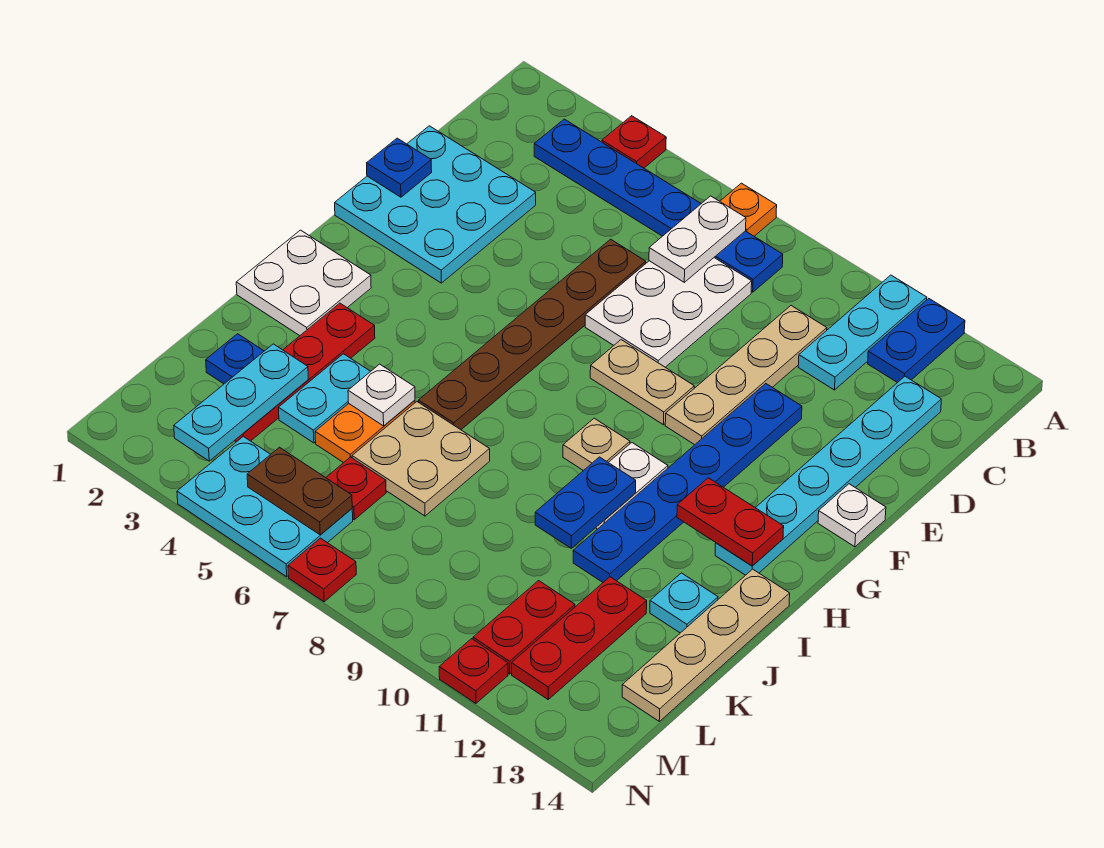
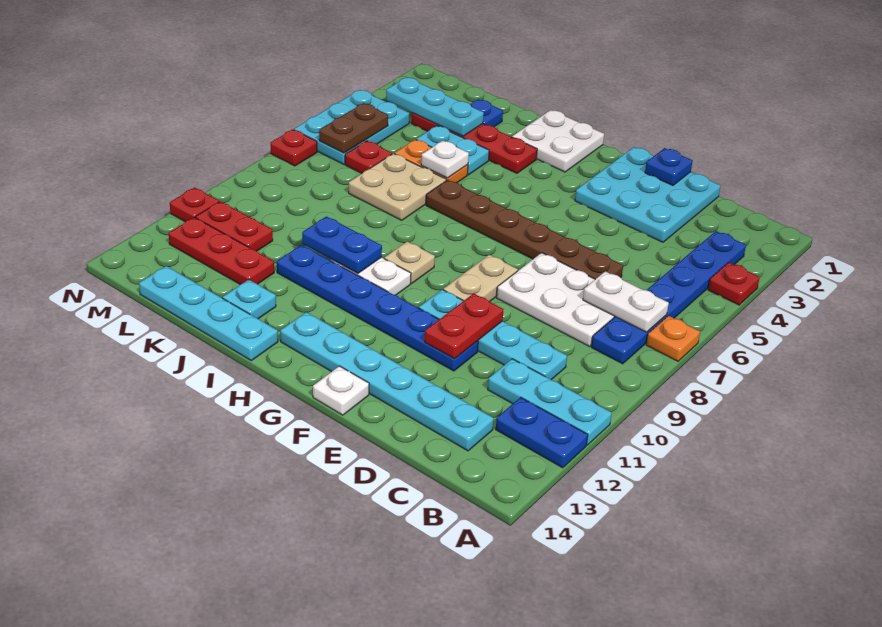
tan 1x4 plate [665,306,827,445] -> cyan 1x4 plate [419,290,567,380]
red 1x2 plate [677,478,784,566] -> red 1x2 plate moved to [425,293,504,359]
tan 1x4 plate [622,569,790,721] -> cyan 1x4 plate [139,266,278,360]

